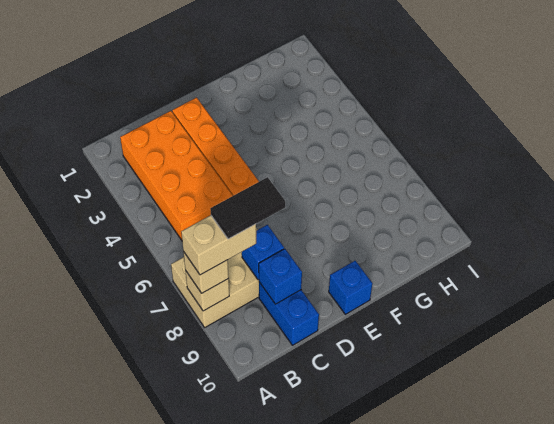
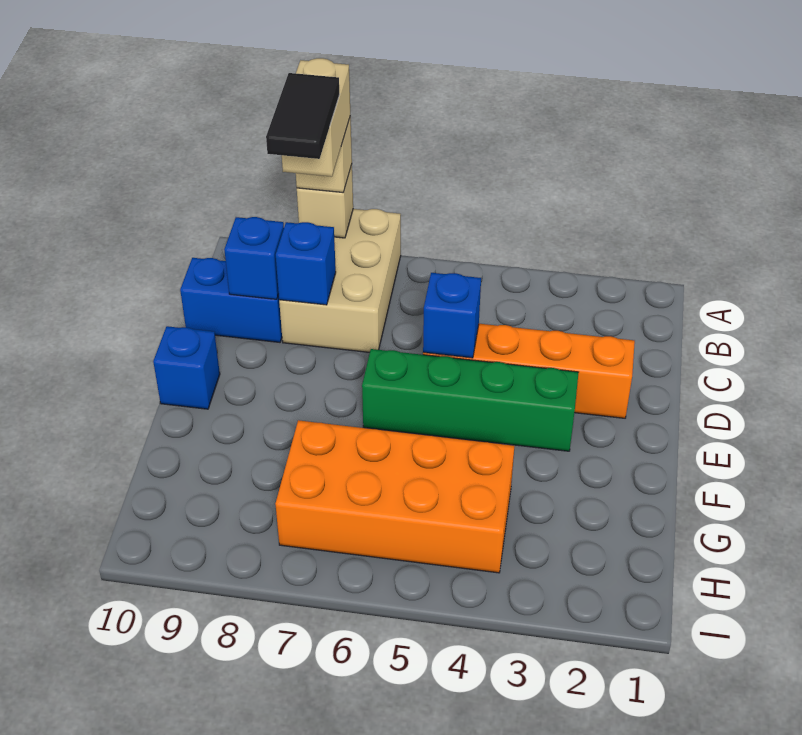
orange 2x4 brick [120,111,233,240] -> orange 2x4 brick moved to [275,420,514,573]
none -> blue 1x1 brick [423,273,481,358]
none -> green 1x4 brick [362,349,579,451]

